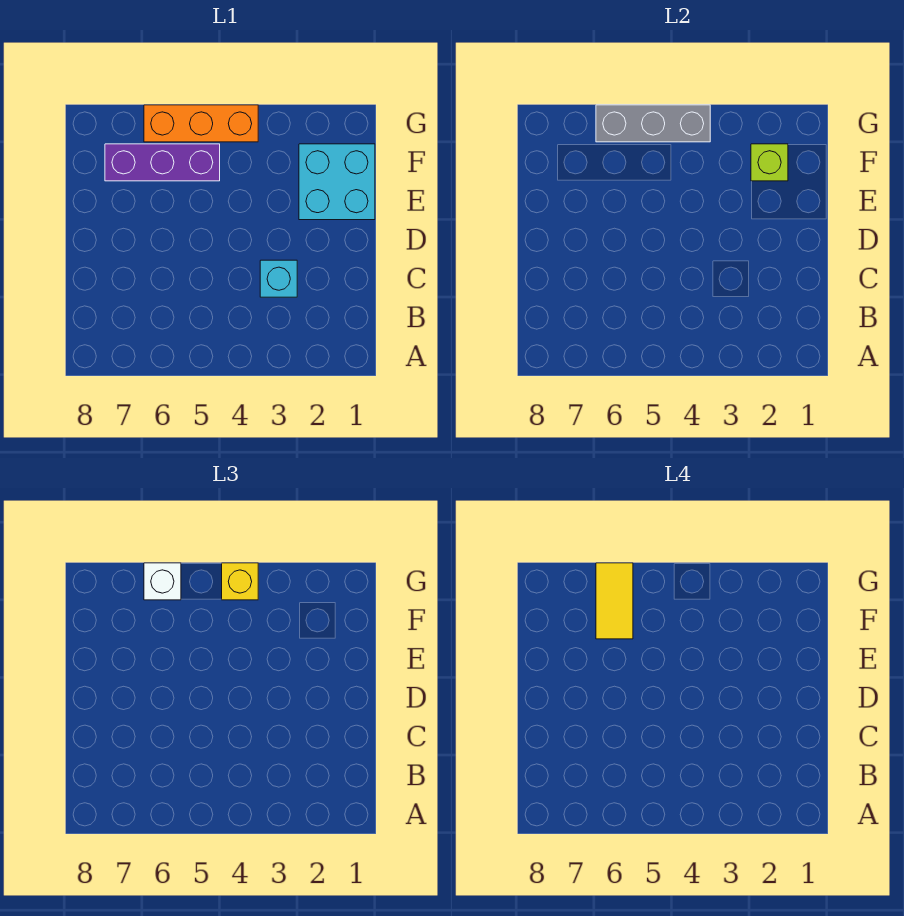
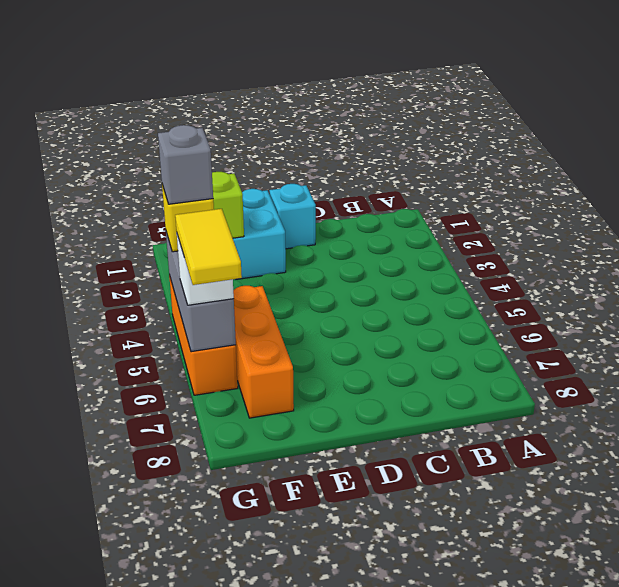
cyan 1x1 brick [260,260,297,297] -> cyan 1x1 brick moved to [269,184,316,249]
purple 1x3 brick [105,144,220,181] -> orange 1x3 brick [233,286,294,418]
yellow 1x2 tile [596,563,633,639] -> yellow 1x2 tile turned to [175,209,242,285]
none -> grey 1x1 brick [158,125,213,204]

